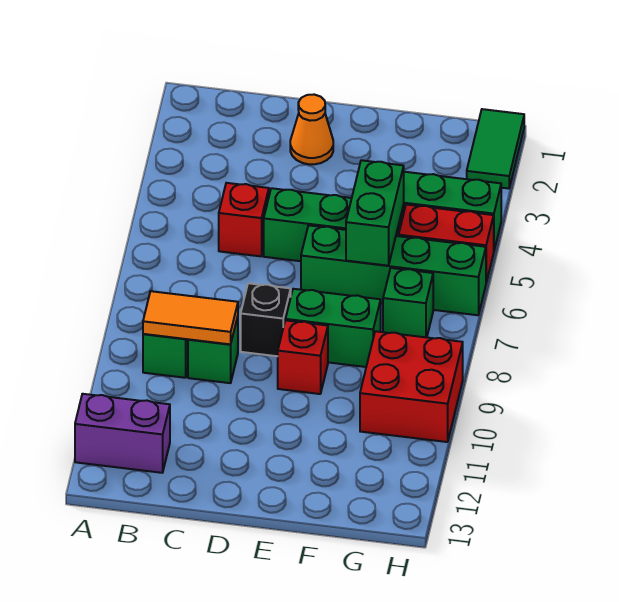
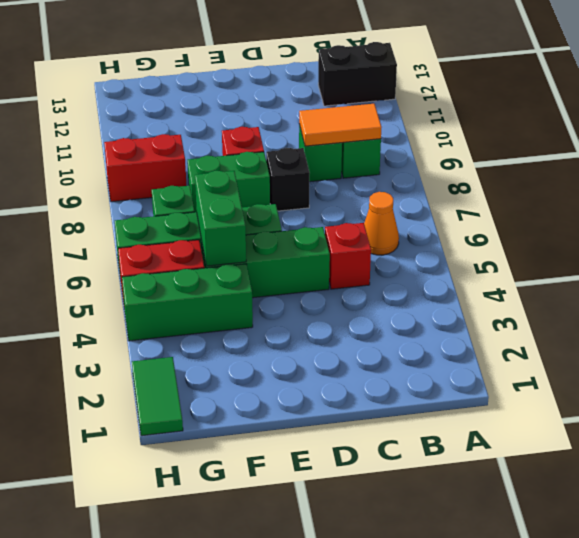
purple 1x2 brick [75,394,170,473] -> black 1x2 brick [318,42,397,106]
orange 1x1 cone [290,95,333,164] -> orange 1x1 cone moved to [364,192,399,255]
red 2x2 brick [360,331,463,442] -> red 1x2 brick [104,134,186,202]

